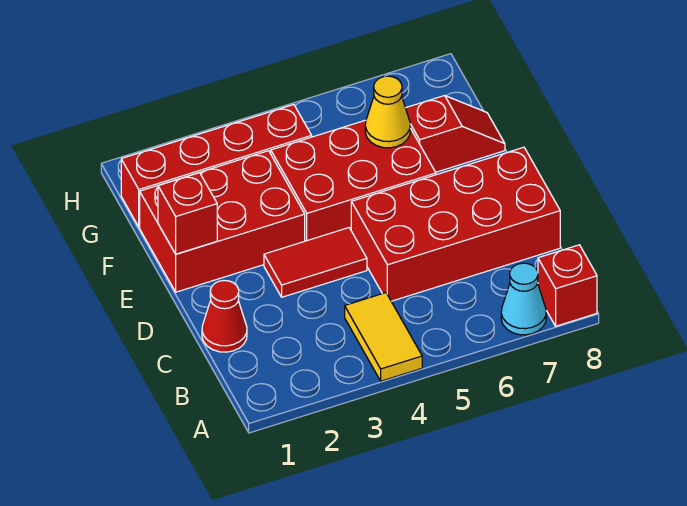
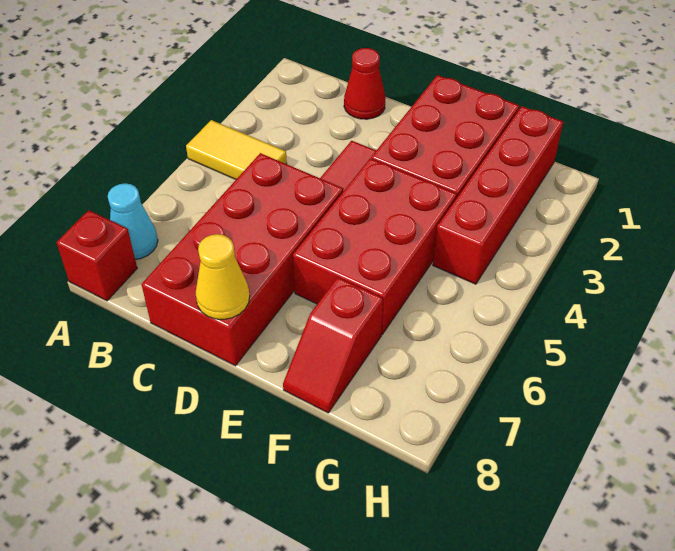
red 1x1 brick [158,173,217,254] -> none
yellow 1x1 cone [365,76,410,148] -> yellow 1x1 cone moved to [195,234,250,319]

